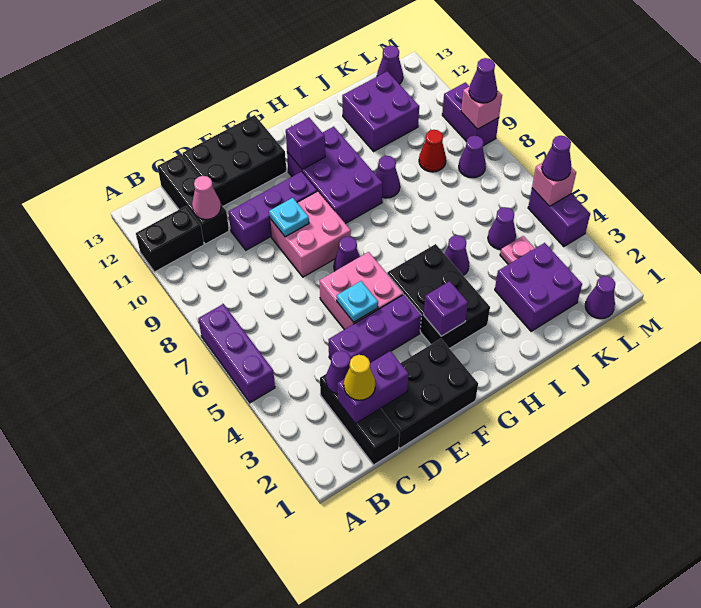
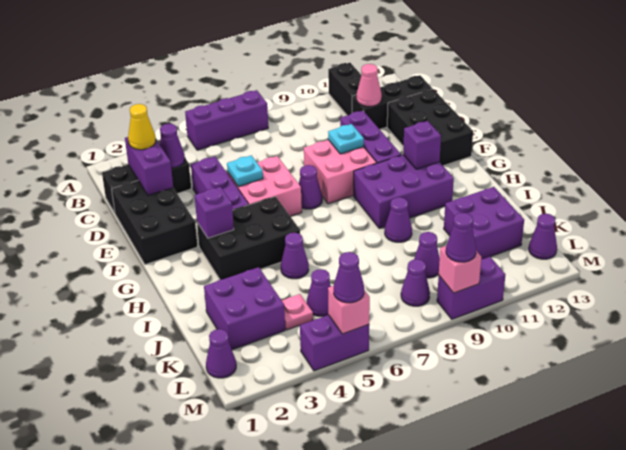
red 1x1 cone [419,130,446,172] -> purple 1x1 cone [414,232,440,278]

